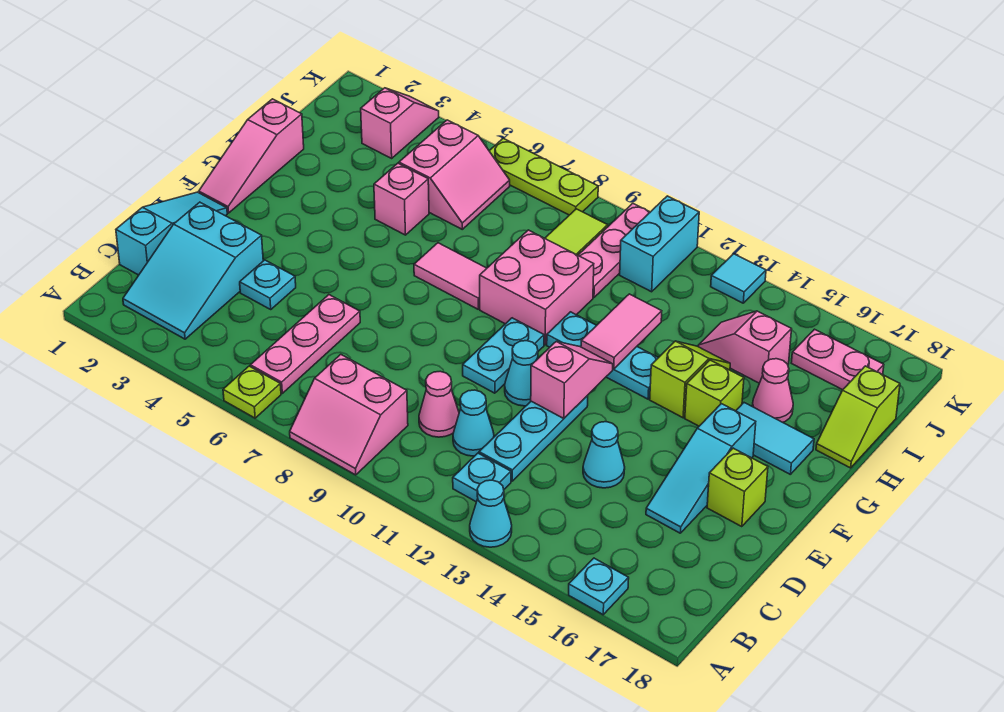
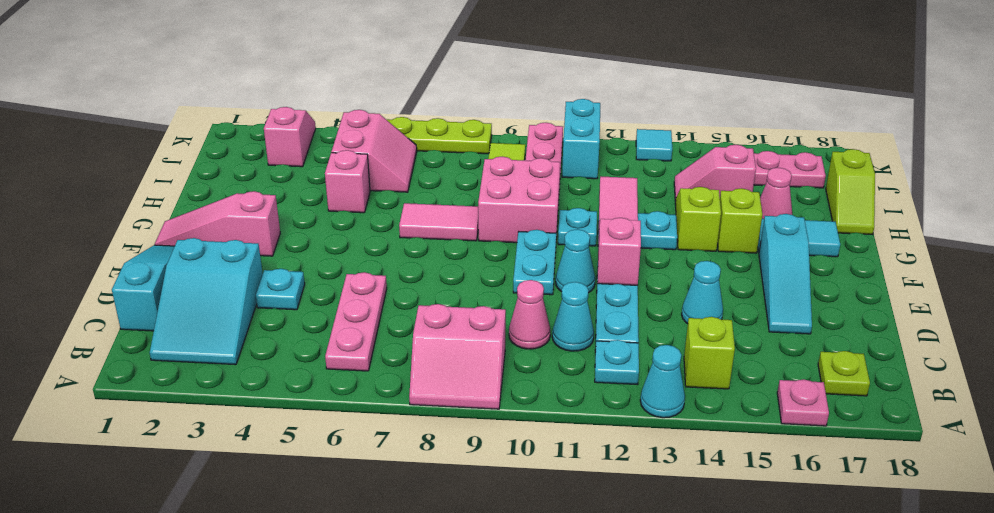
lime 1x1 plate [223,366,281,418] -> lime 1x1 plate moved to [818,351,870,396]
cyan 1x1 plate [569,558,629,615] -> pink 1x1 plate [777,379,829,426]
lime 1x1 brick [707,448,768,527] -> lime 1x1 brick moved to [684,317,735,389]
pink 1x3 slope [199,99,304,213] -> pink 1x3 slope turned to [155,191,280,256]

